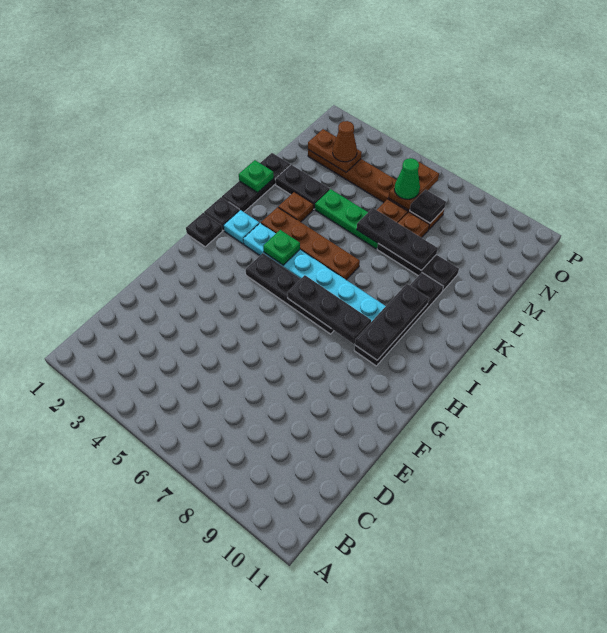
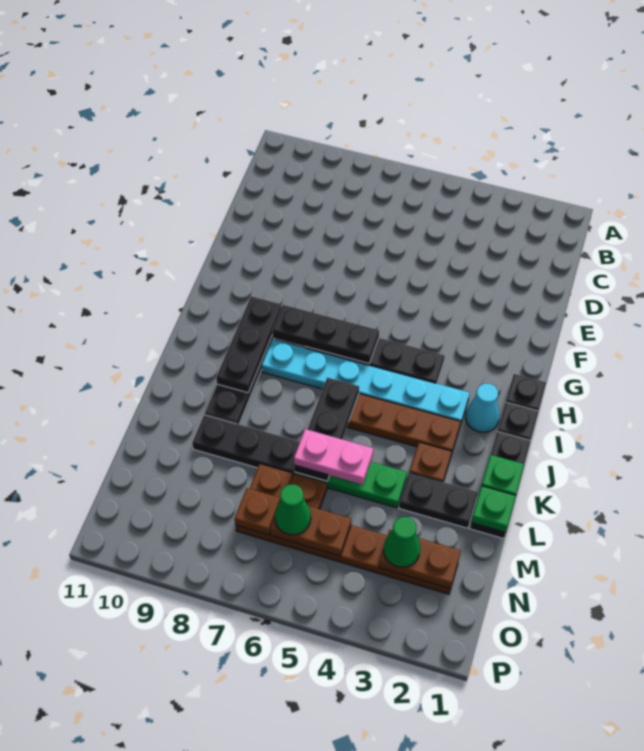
cyan 1x1 plate [224,210,259,244] -> cyan 1x1 cone [465,383,500,432]
green 1x1 plate [263,230,300,265] -> green 1x1 plate moved to [471,486,516,532]
none -> pink 1x2 plate [294,429,373,485]
black 1x3 plate [357,208,438,270] -> black 1x3 plate turned to [294,377,359,481]
brown 1x1 cone [333,121,357,162] -> green 1x1 cone [384,517,420,567]
brown 1x2 plate [388,162,439,210] -> brown 1x2 plate turned to [270,506,351,556]
black 1x1 plate [410,190,446,223] -> brown 1x1 plate [235,488,280,535]

